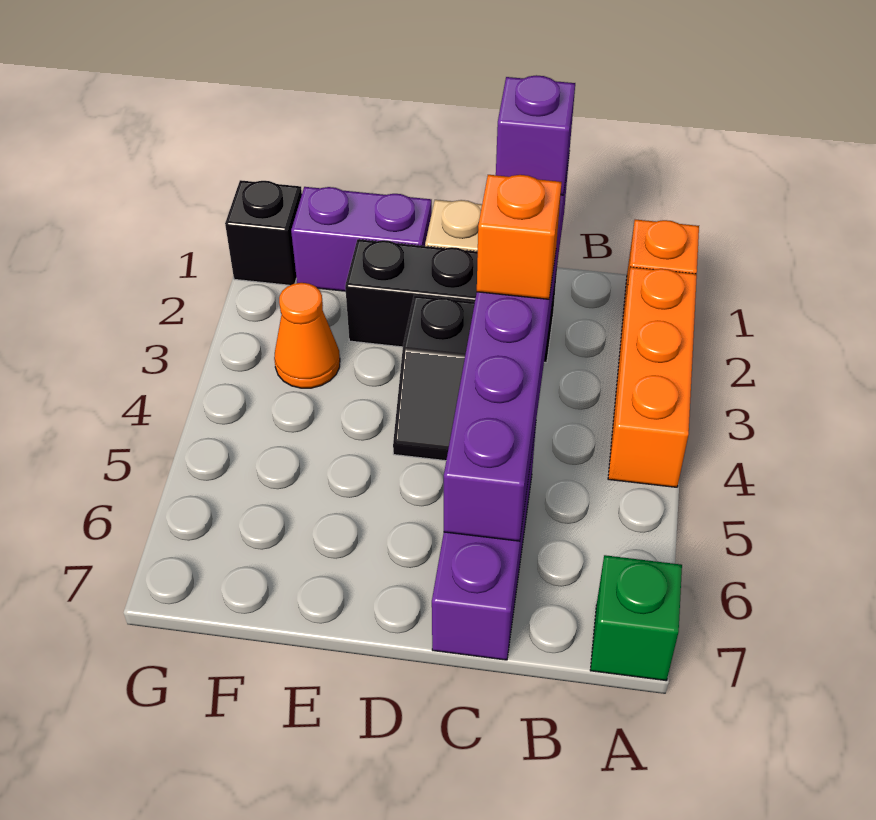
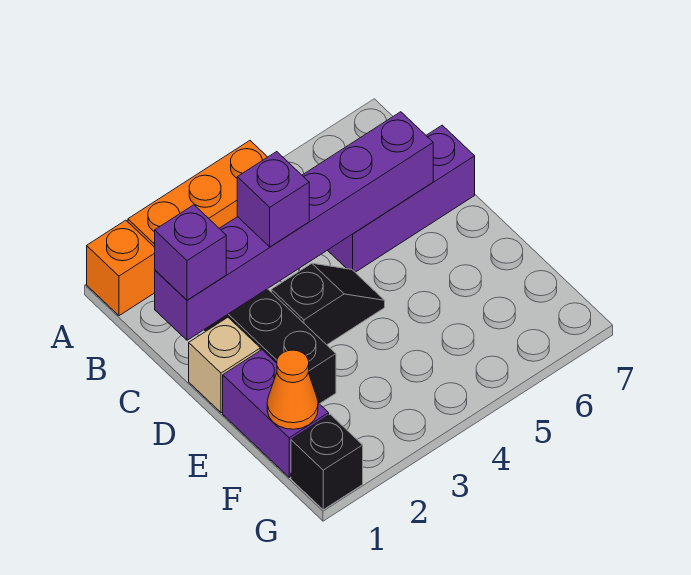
green 1x1 brick [590,555,682,681] -> none
orange 1x1 brick [477,175,562,299] -> purple 1x1 brick [237,152,309,247]
orange 1x1 cone [274,283,340,388] -> orange 1x1 cone moved to [267,350,318,429]

